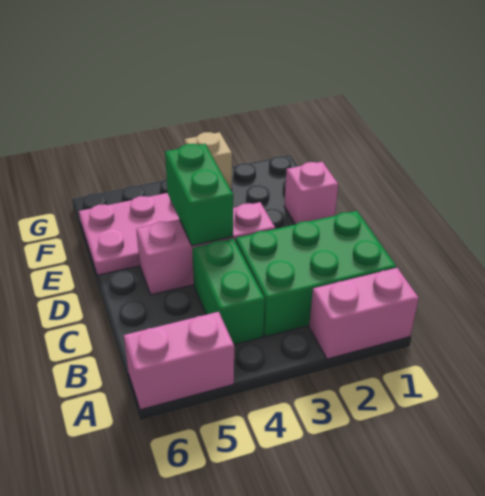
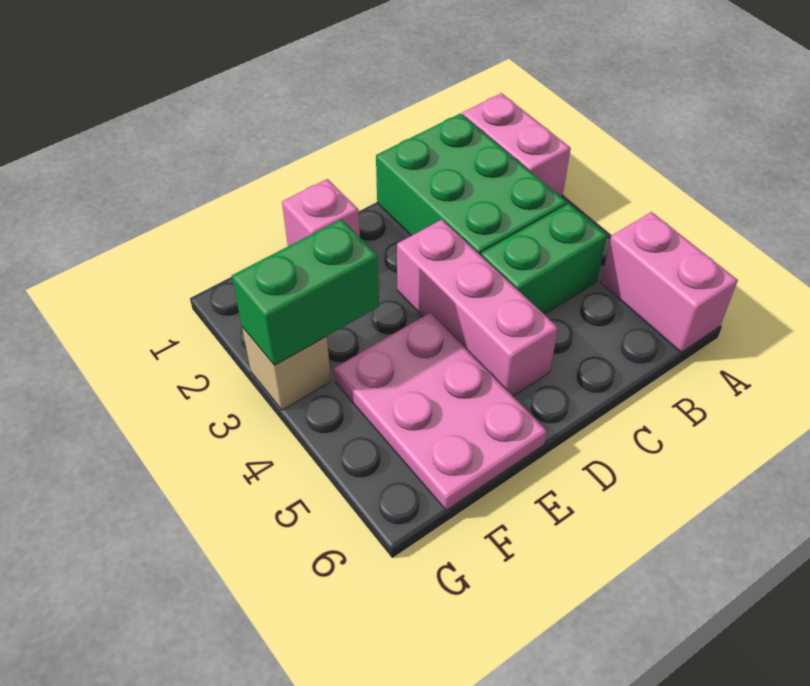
green 1x2 brick [165,144,233,246] -> green 1x2 brick moved to [232,219,379,365]

